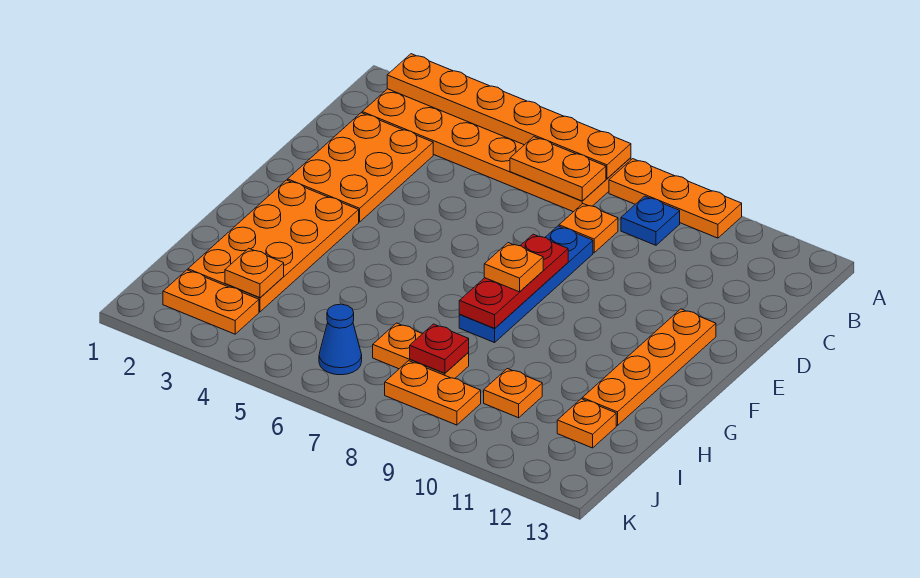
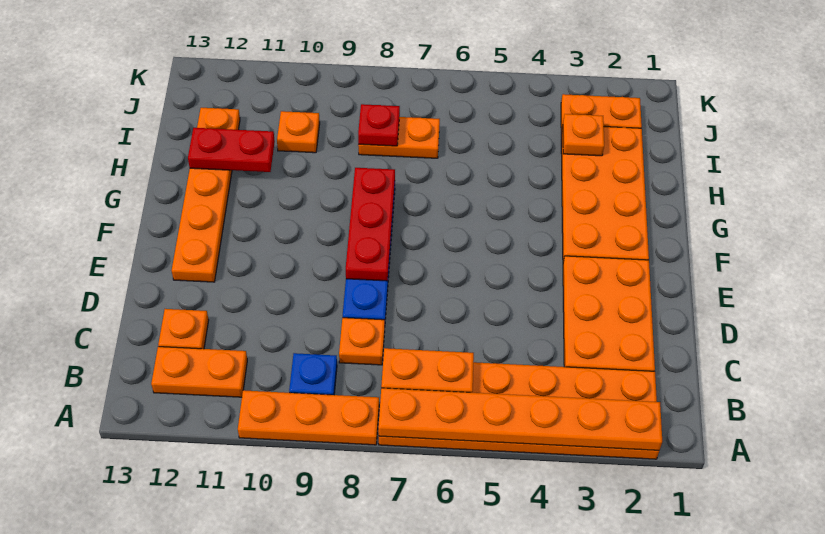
orange 1x1 plate [484,243,543,292] -> orange 1x1 plate moved to [158,309,209,349]
none -> red 1x2 plate [188,128,275,172]
blue 1x1 cone [319,304,362,375] -> none
orange 1x2 plate [385,361,481,425] -> orange 1x2 plate moved to [151,347,247,397]

